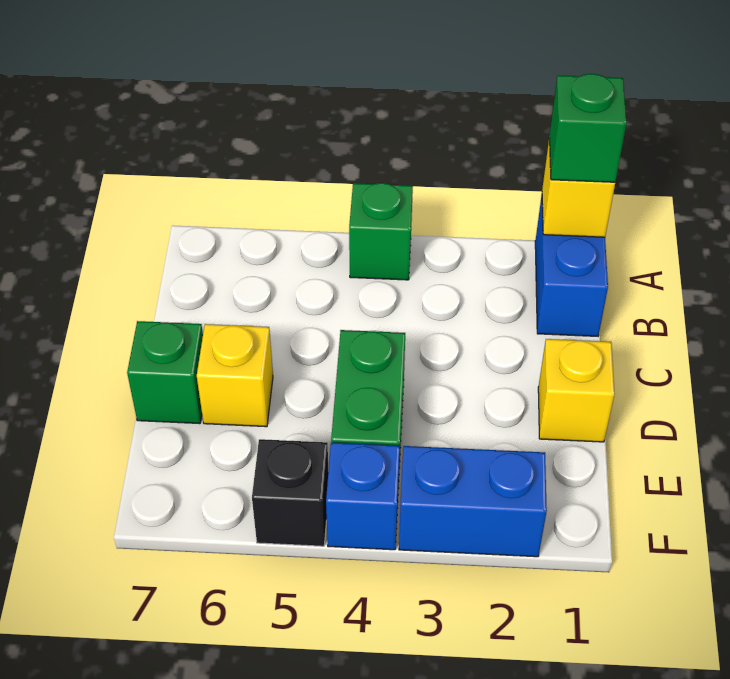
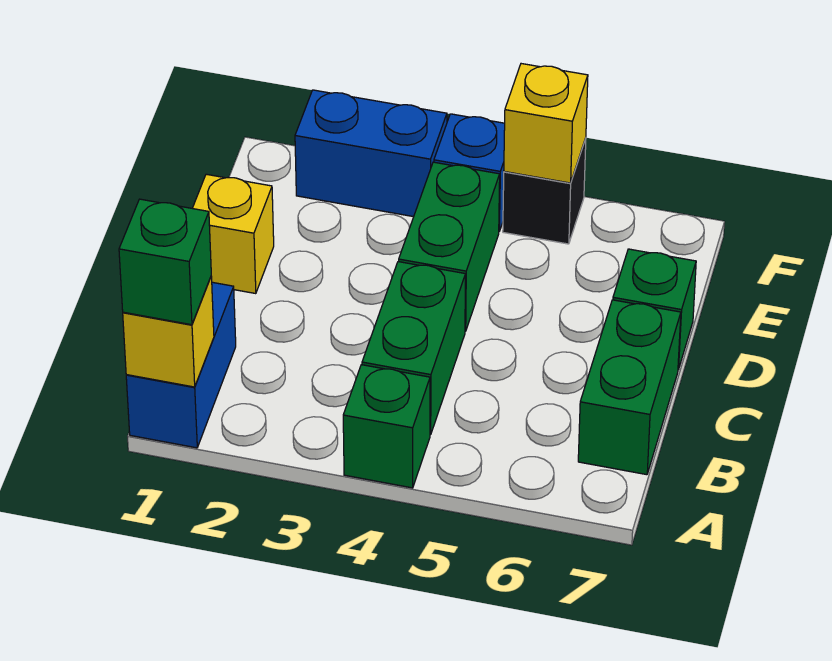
none -> green 1x2 brick [362,262,465,435]
none -> green 1x2 brick [578,300,681,475]
yellow 1x1 brick [197,324,273,427] -> yellow 1x1 brick moved to [504,64,588,183]

